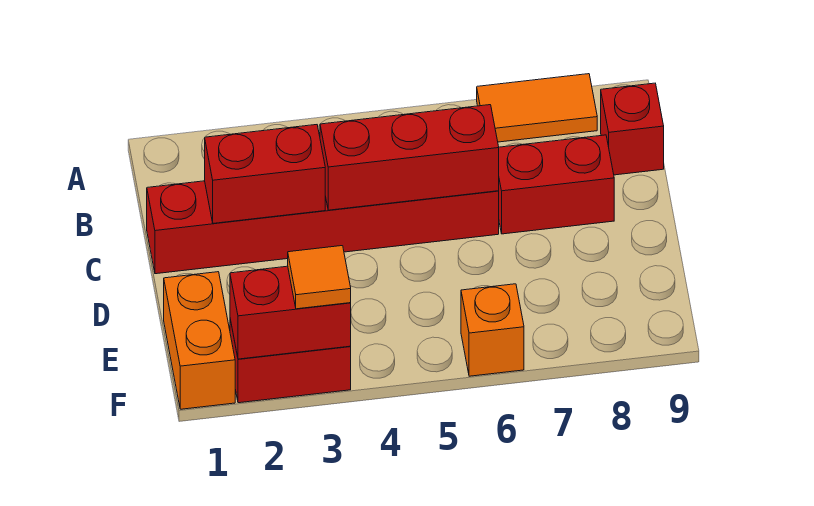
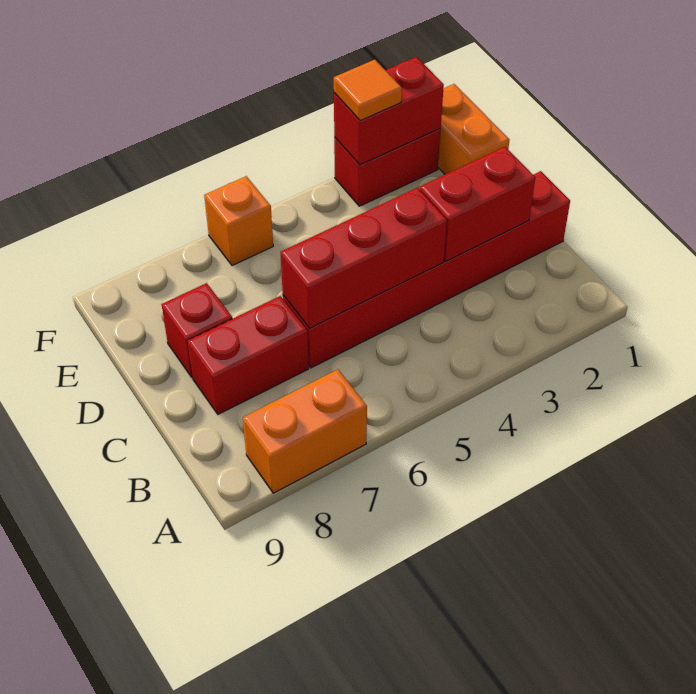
orange 1x2 tile [477,74,597,142] -> orange 1x2 brick [243,369,367,493]
red 1x1 brick [601,83,664,175] -> red 1x1 brick moved to [161,283,232,377]

